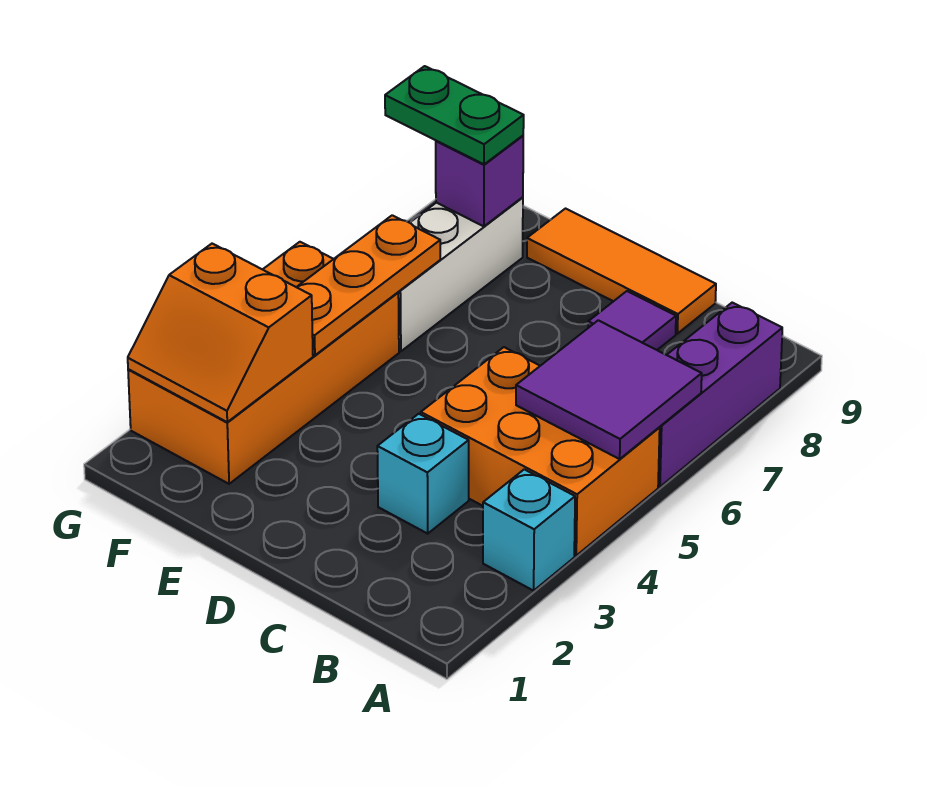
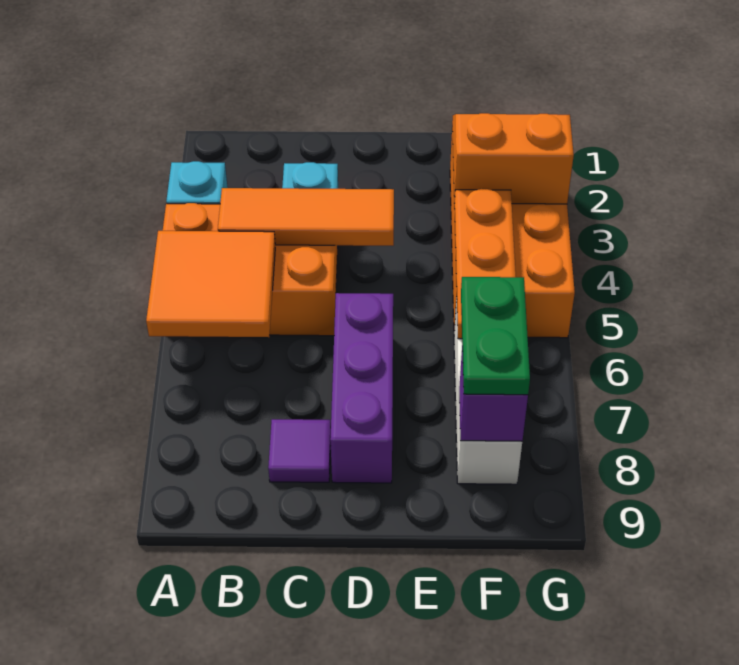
purple 2x2 tile [516,320,702,459] -> orange 2x2 tile [146,231,275,337]
purple 1x3 brick [658,303,782,487] -> purple 1x3 brick moved to [330,293,393,483]
orange 1x3 tile [527,209,716,334] -> orange 1x3 tile moved to [218,188,394,246]
green 1x2 plate [385,66,524,164] -> green 1x2 plate turned to [461,277,530,395]

